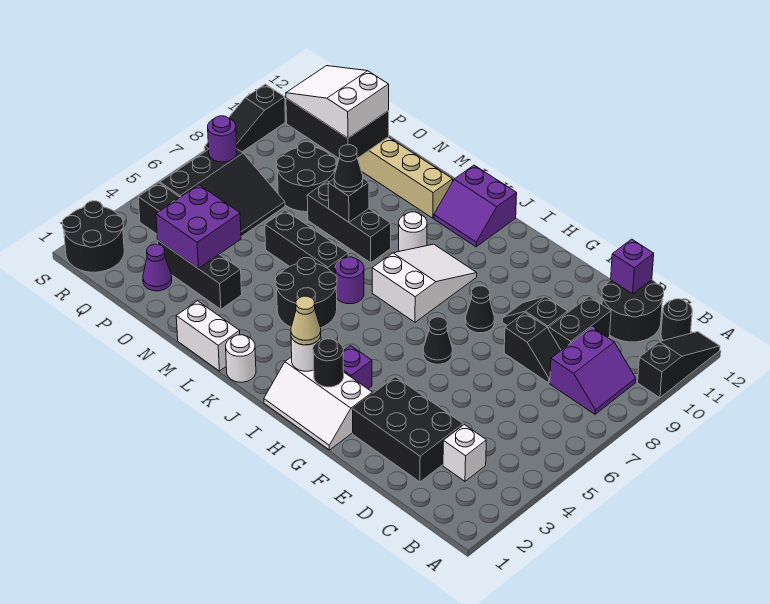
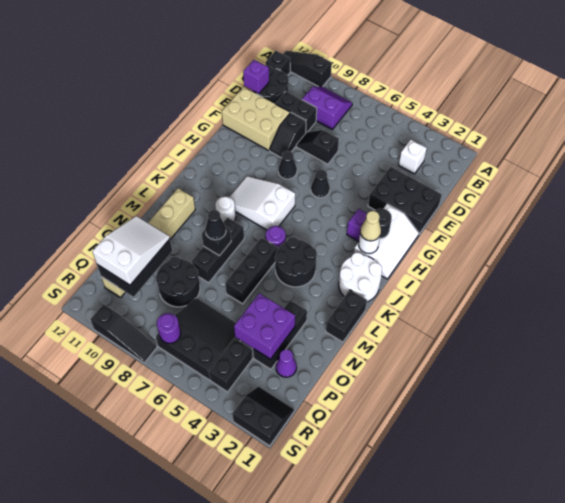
black 1x1 round brick [661,299,692,341] -> black 1x1 brick [266,51,290,75]
black 2x3 brick [352,377,463,482] -> black 2x3 brick turned to [368,166,442,234]
black 1x2 slope [504,313,561,383] -> black 1x2 slope turned to [296,130,339,164]
none -> tan 2x3 brick [222,87,290,151]
purple 2x2 slope [434,165,517,247] -> none
white 1x1 round brick [226,335,256,382] -> white 2x2 round brick [339,253,382,302]
white 1x2 brick [176,301,240,371] -> black 1x2 brick [326,290,367,342]
white 2x3 slope [286,66,389,138] -> white 2x3 slope turned to [92,216,170,285]
black 2x2 round brick [63,201,124,272] -> black 2x2 slope [232,386,295,446]

